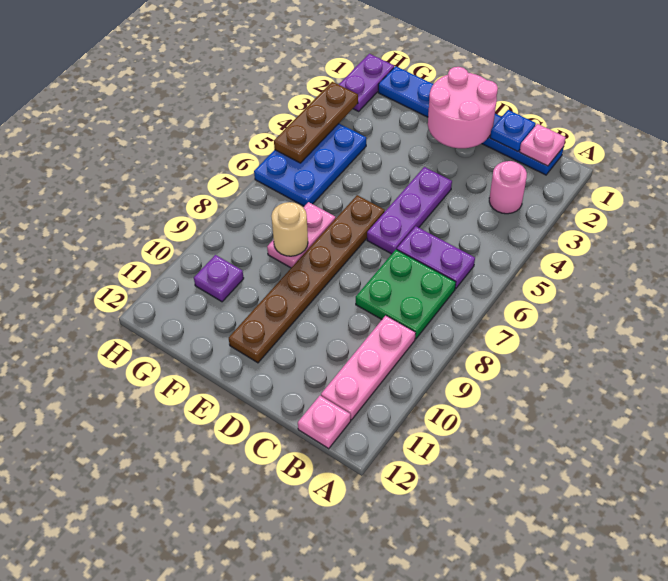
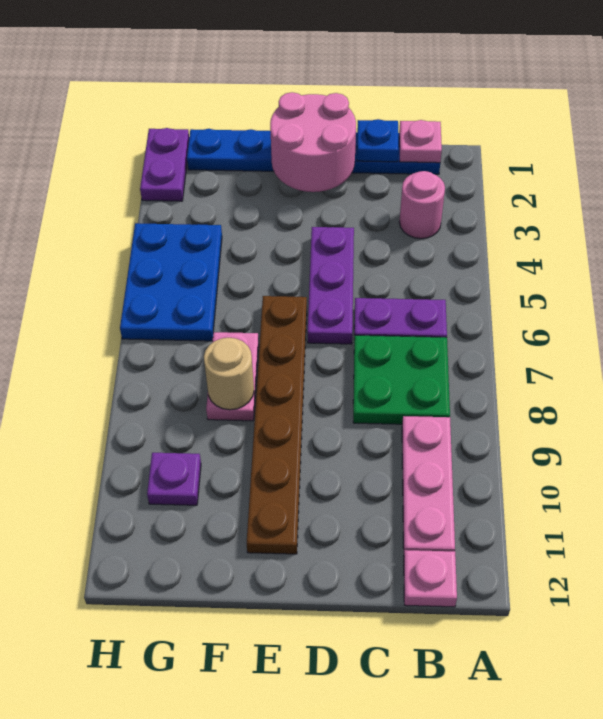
brown 1x3 plate [274,82,358,163] -> none

